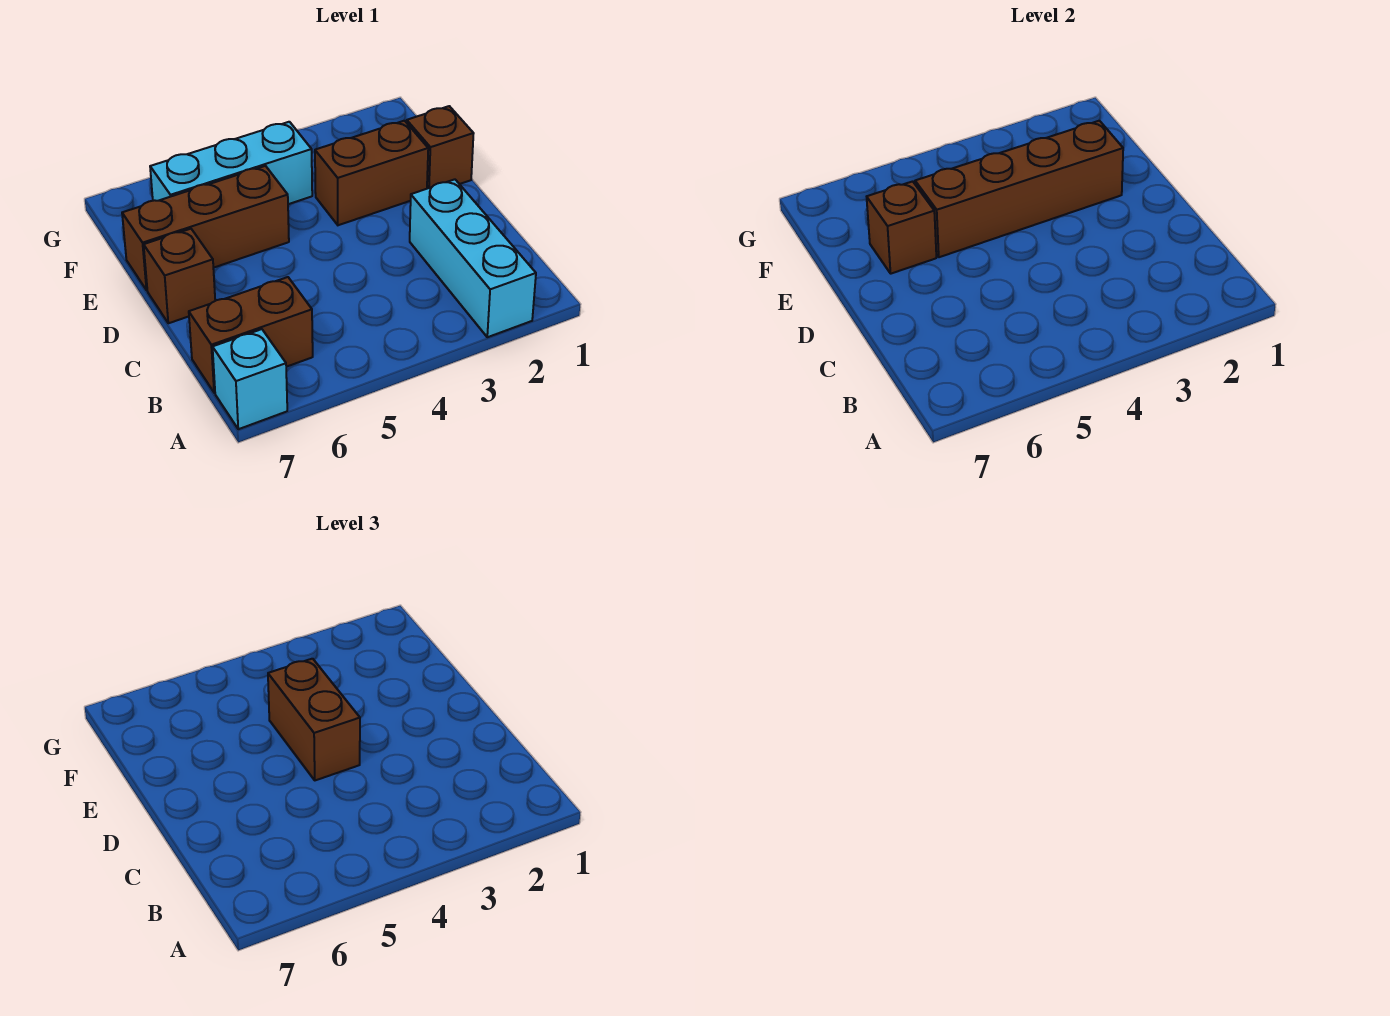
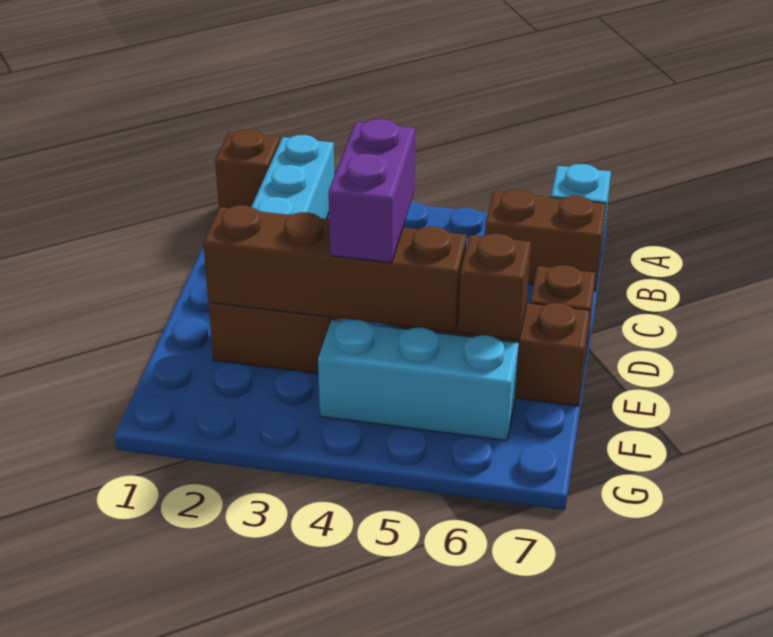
brown 1x2 brick [268,659,360,780] -> purple 1x2 brick [329,119,415,263]
brown 1x1 brick [407,106,474,189] -> brown 1x1 brick moved to [215,129,280,208]

